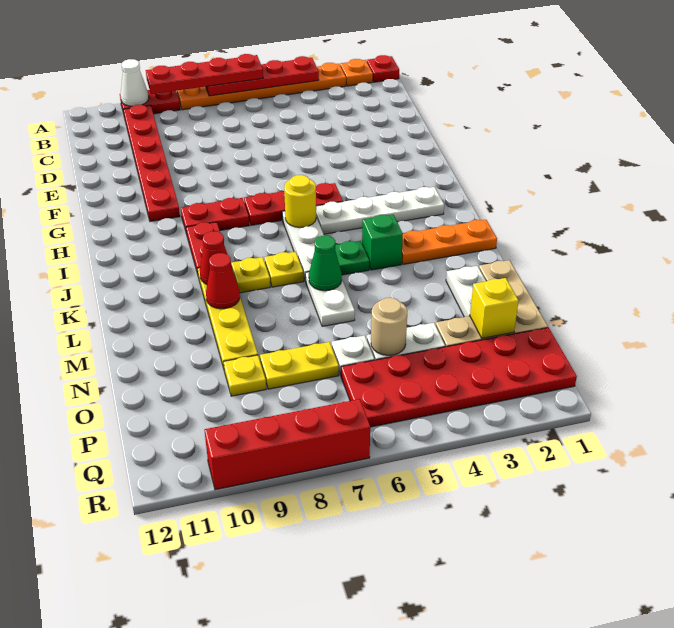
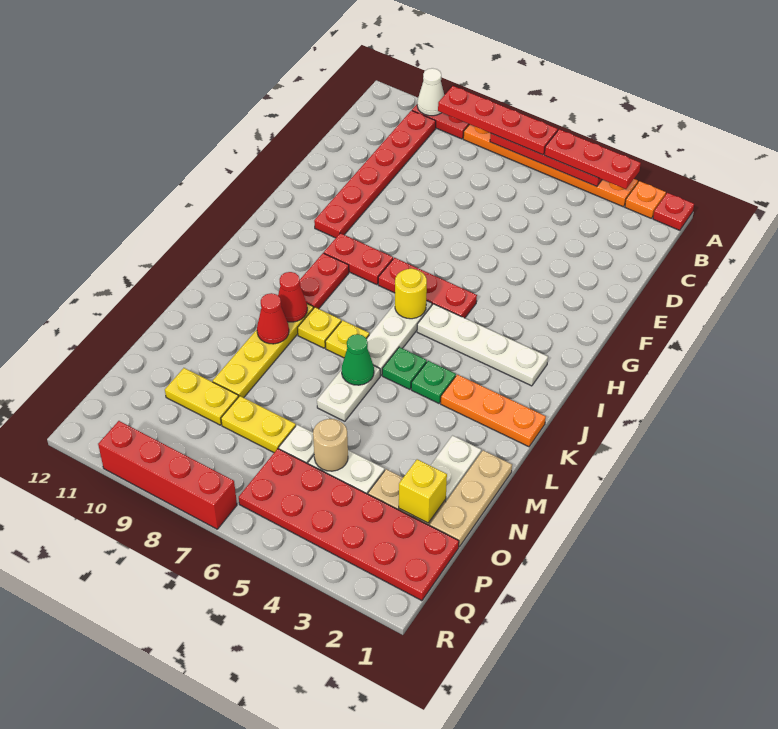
none -> red 1x3 plate [544,129,641,189]
green 1x1 brick [362,214,403,270] -> green 1x1 plate [411,361,456,403]
yellow 1x1 plate [223,355,266,396] -> yellow 1x2 plate [165,368,239,425]

